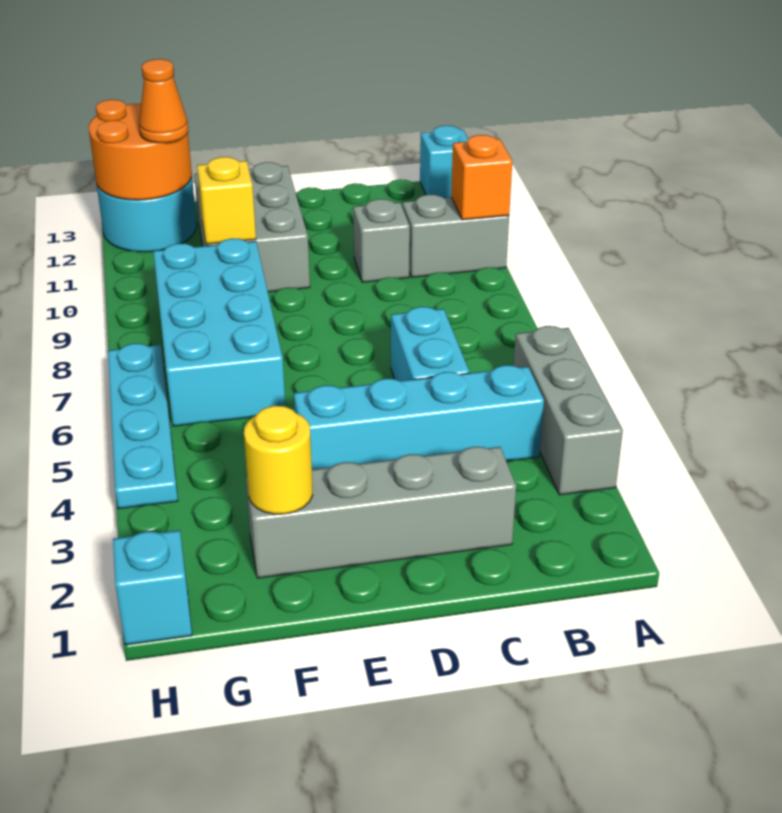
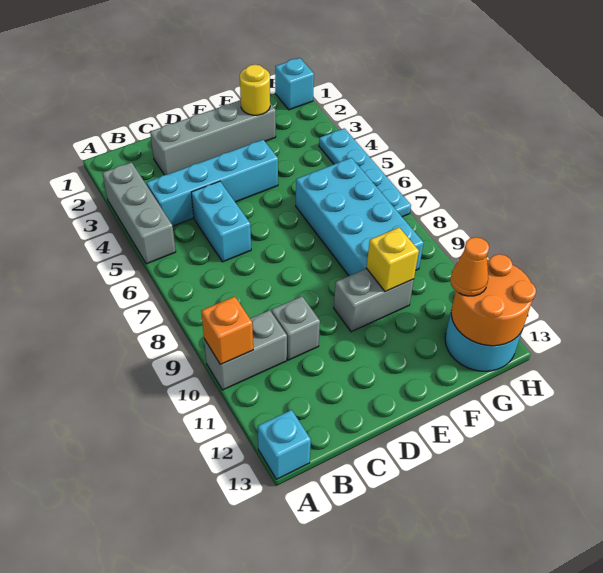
grey 2x3 brick [194,162,310,292] -> grey 1x2 brick [334,268,414,332]

